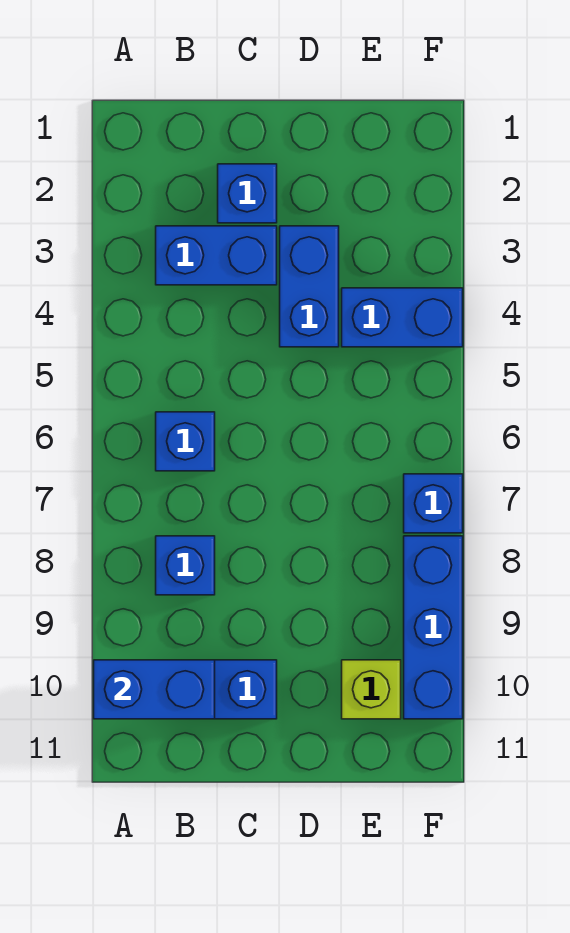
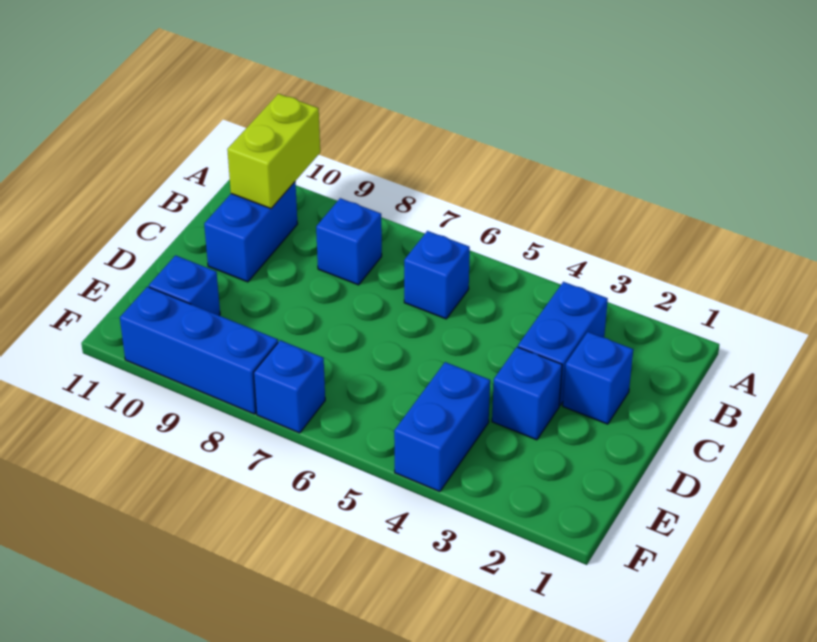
blue 1x2 brick [94,660,215,719] -> lime 1x2 brick [227,94,320,209]
blue 1x2 brick [280,226,339,347] -> blue 1x1 brick [492,347,562,440]
lime 1x1 brick [342,660,401,719] -> blue 1x1 brick [149,255,220,315]

